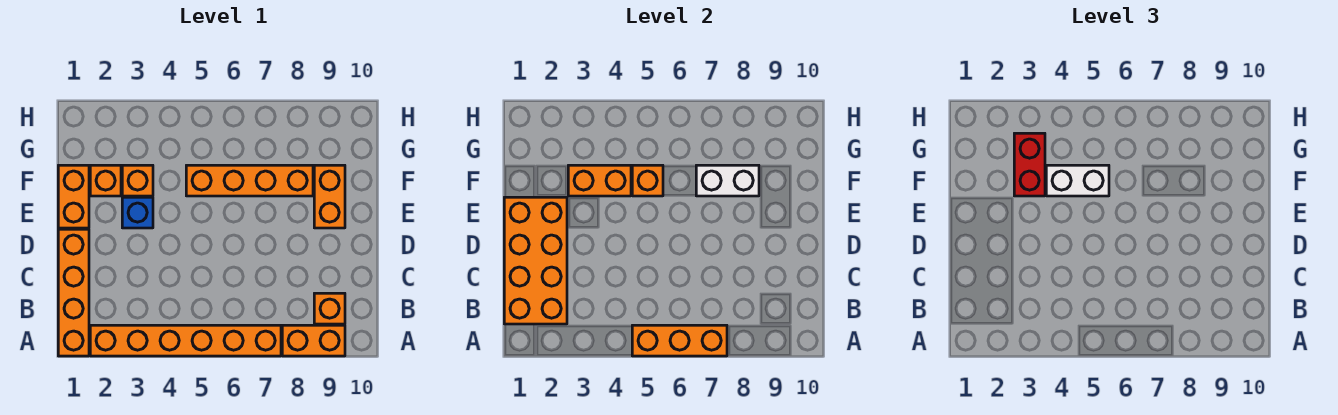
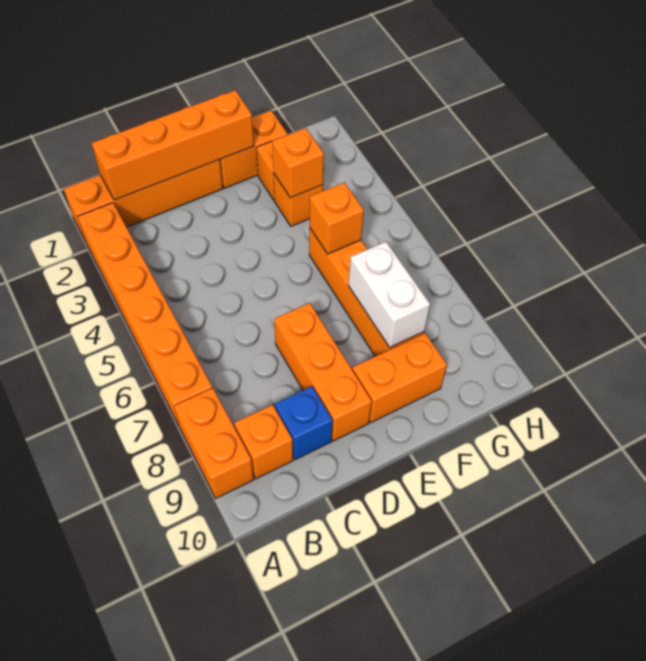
orange 1x3 brick [632,325,727,356] -> orange 1x3 brick moved to [274,303,372,441]
orange 2x4 brick [504,197,567,324] -> orange 1x4 brick [92,90,254,200]
blue 1x1 brick [122,197,153,228] -> blue 1x1 brick moved to [275,386,333,460]
orange 1x2 brick [568,165,631,196] -> orange 1x1 brick [272,128,324,198]
red 1x2 brick [1014,133,1045,196] -> none
white 1x2 brick [1046,165,1109,196] -> none

